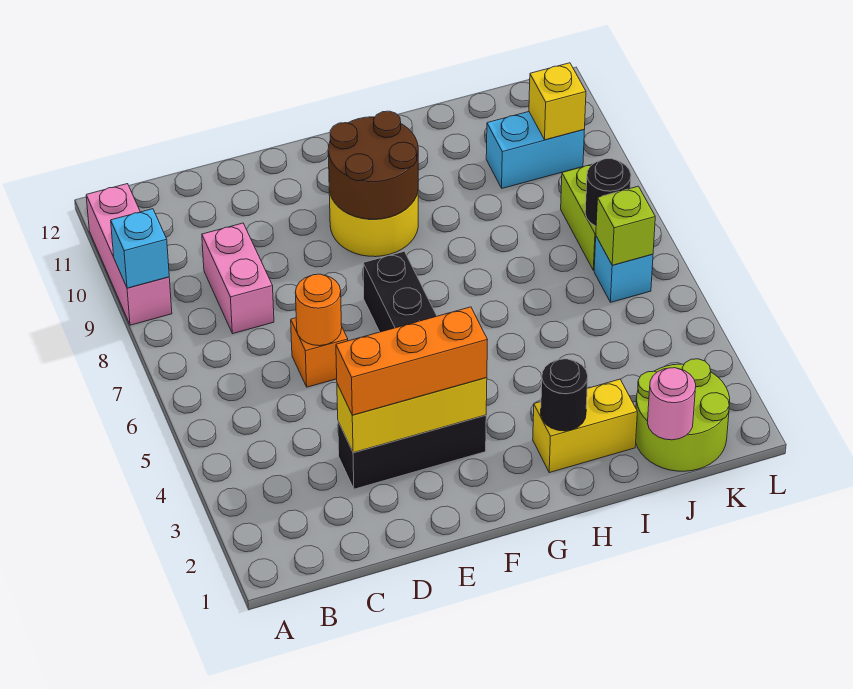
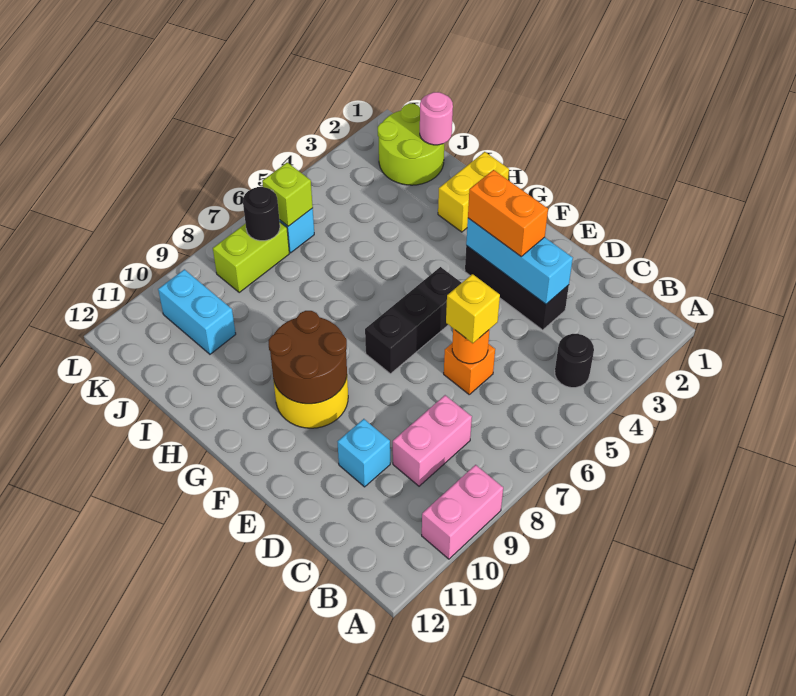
pink 1x3 brick [86,184,172,325] -> pink 1x2 brick [422,465,503,559]
cyan 1x1 brick [111,209,169,288] -> cyan 1x1 brick moved to [338,419,390,487]
yellow 1x3 brick [337,378,487,453] -> cyan 1x3 brick [466,218,573,304]
orange 1x3 brick [336,307,487,415] -> orange 1x2 brick [468,170,548,256]
yellow 1x2 brick [533,379,637,473] -> yellow 1x2 brick turned to [438,152,509,232]
black 1x1 round brick [541,359,588,431] -> black 1x1 round brick moved to [555,334,594,388]
yellow 1x1 brick [529,63,586,140] -> yellow 1x1 brick moved to [446,274,500,343]

